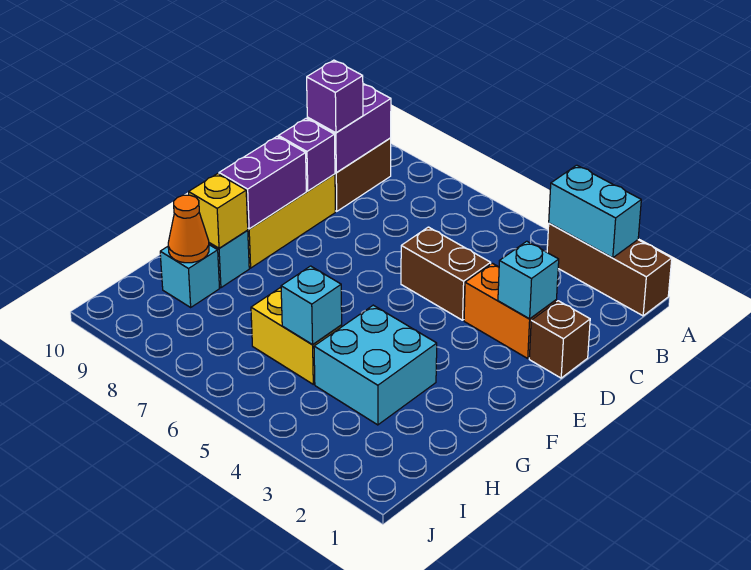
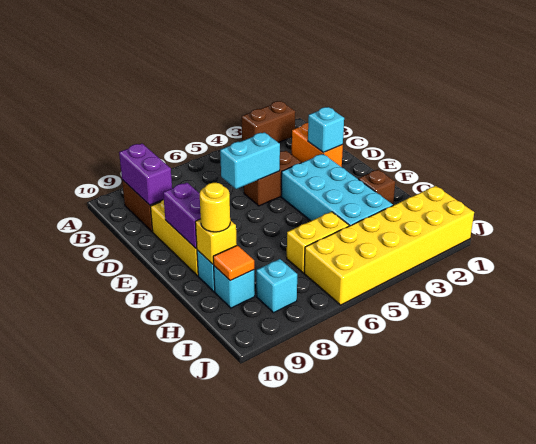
brown 1x3 brick [547,223,672,316] -> brown 1x2 brick [242,101,295,143]
cyan 1x2 brick [549,165,641,258] -> cyan 1x2 brick moved to [220,132,280,189]
purple 1x1 brick [307,60,363,133] -> none
brown 1x1 brick [529,301,590,378] -> brown 1x1 brick moved to [358,170,395,204]
orange 1x2 brick [464,263,556,358] -> orange 1x2 brick turned to [292,123,343,167]
purple 1x1 brick [278,119,335,191] -> none
cyan 2x2 brick [314,305,437,425] -> cyan 2x4 brick [281,154,393,226]
none -> yellow 1x1 round brick [200,183,230,232]
cyan 1x1 brick [281,266,342,345] -> cyan 1x1 brick moved to [256,259,297,313]
orange 1x1 cone [168,195,209,263] -> orange 1x1 tile [213,245,254,281]
none -> yellow 2x6 brick [304,186,474,305]

